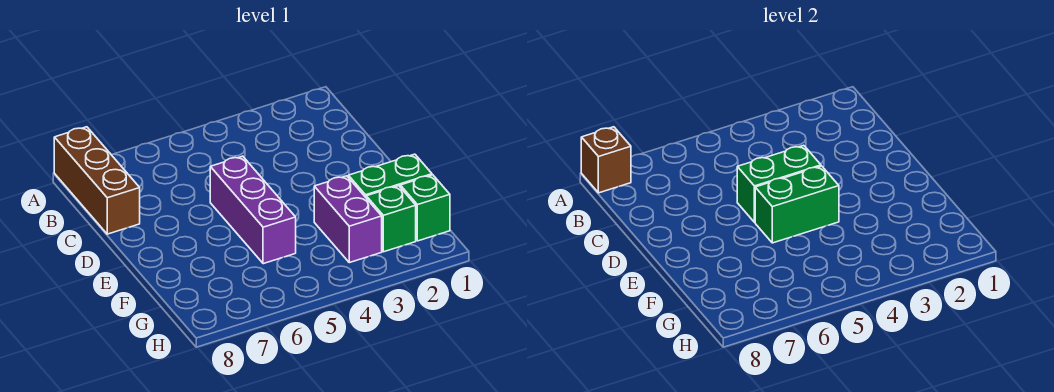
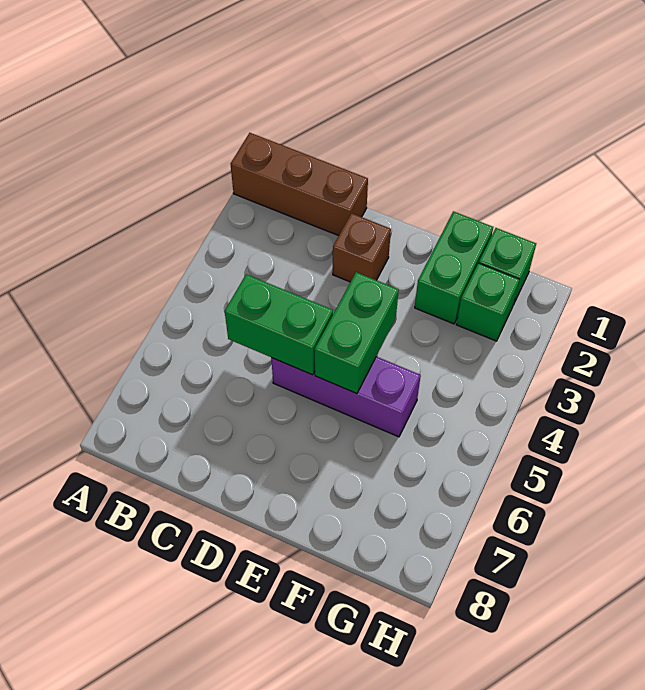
brown 1x3 brick [54,127,140,234] -> brown 1x3 brick moved to [231,133,368,236]
brown 1x1 brick [581,127,631,193] -> brown 1x1 brick moved to [333,213,391,282]
green 1x2 brick [737,145,821,222] -> green 1x2 brick turned to [225,274,333,375]
purple 1x2 brick [314,176,382,263] -> none

